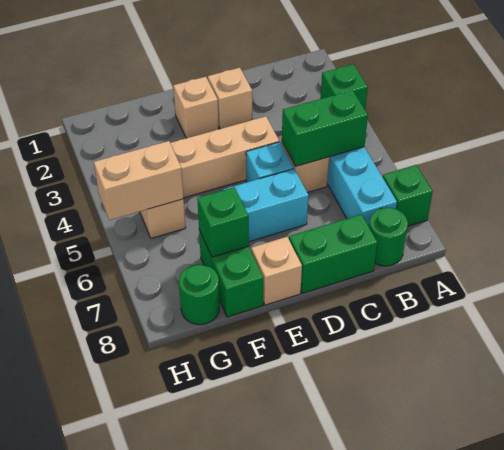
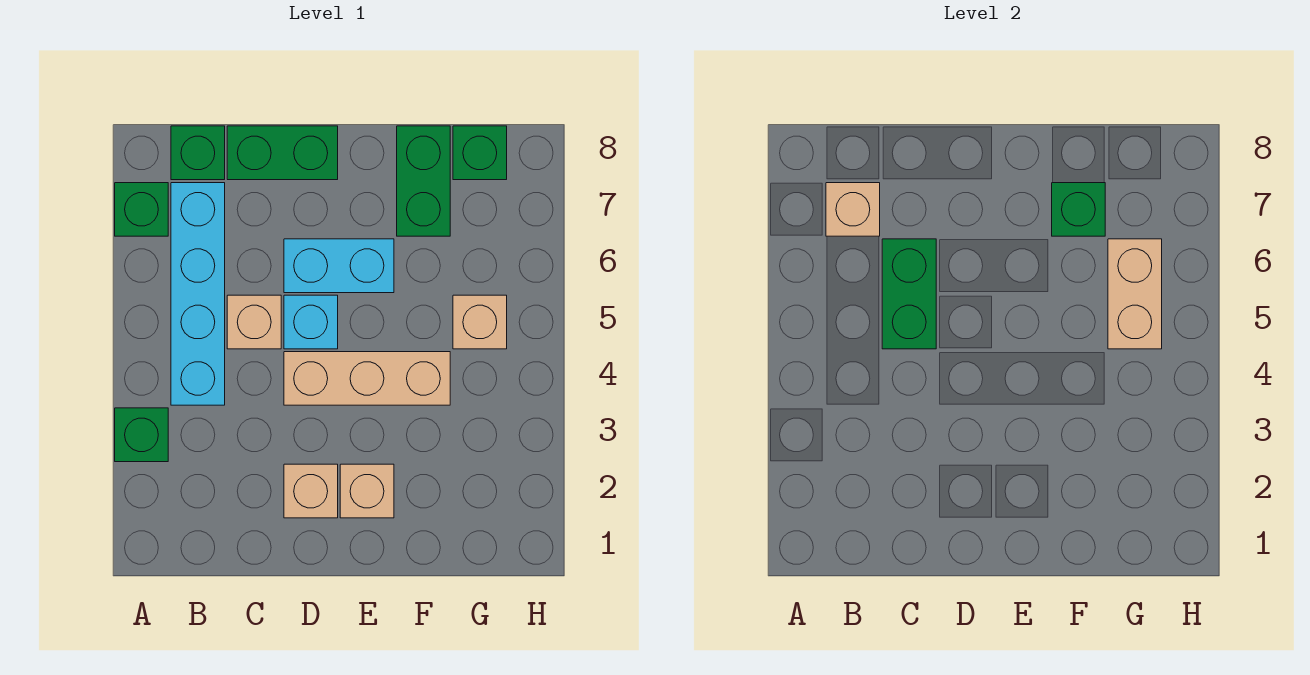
green 1x2 brick [282,90,368,167] -> green 1x2 brick turned to [882,239,936,349]
green 1x1 round brick [369,207,408,266] -> green 1x1 brick [171,126,225,180]
tan 1x1 brick [251,237,302,305] -> tan 1x1 brick moved to [826,183,880,236]
tan 1x2 brick [94,141,184,220] -> tan 1x2 brick turned to [1108,239,1162,349]
green 1x1 round brick [179,264,220,325] -> green 1x1 brick [453,126,507,180]

